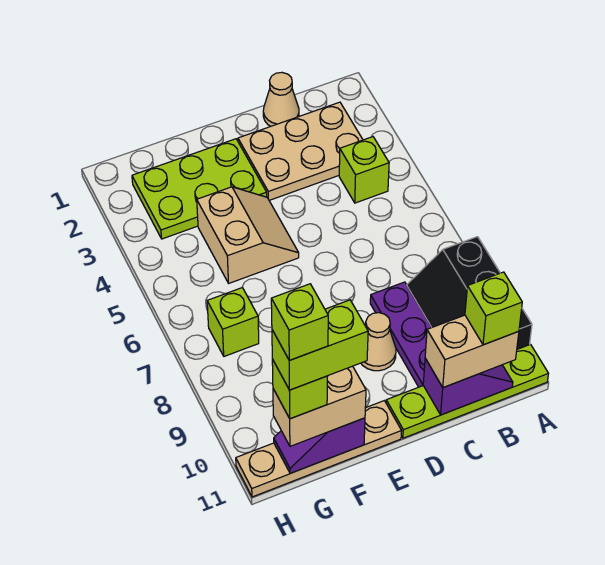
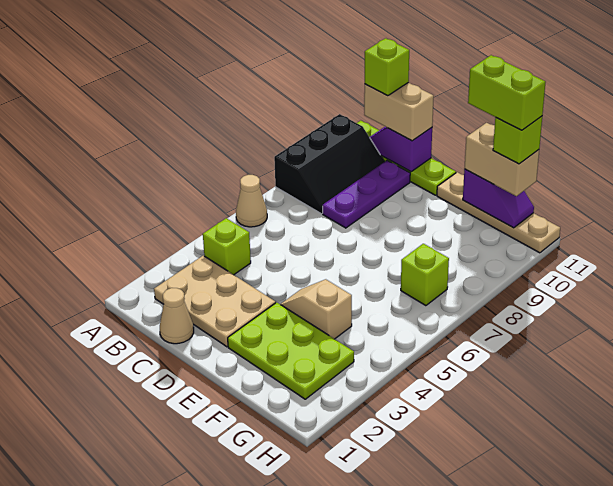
tan 1x1 cone [361,313,396,371] -> tan 1x1 cone moved to [236,175,267,227]
tan 2x2 slope [197,187,299,283] -> tan 1x2 slope [280,279,352,339]
lime 1x1 brick [271,284,328,360] -> none

